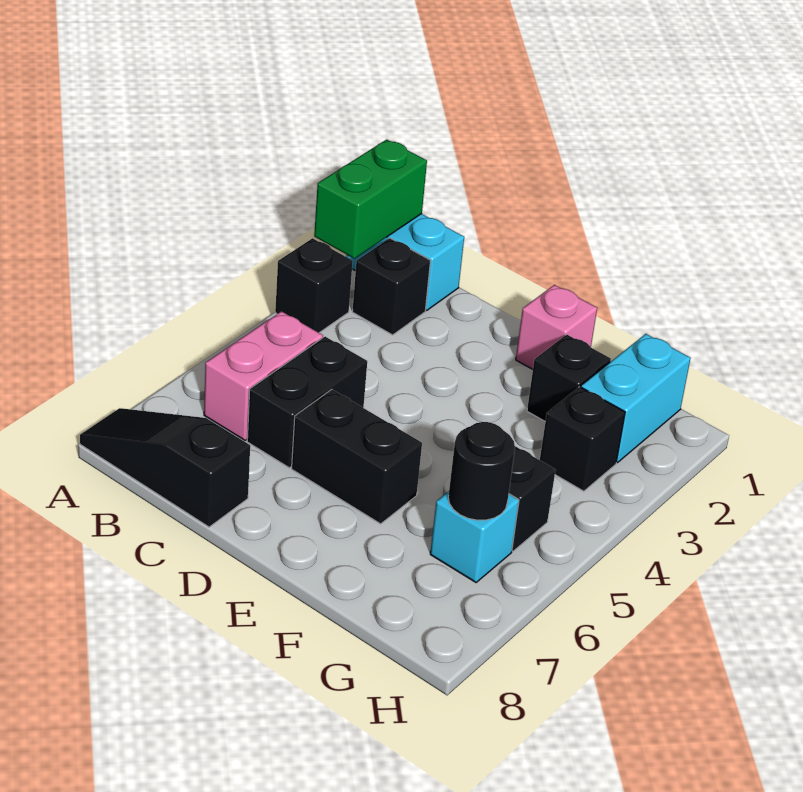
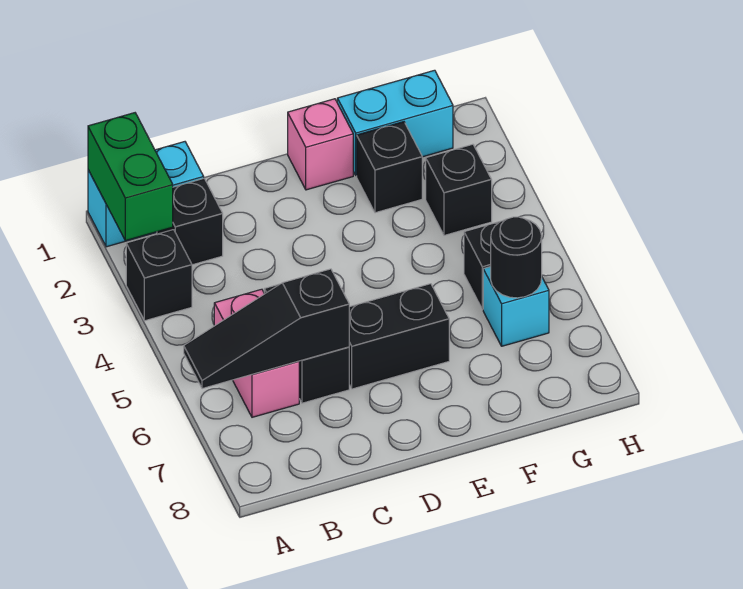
black 1x3 slope [80,408,250,527] -> black 1x3 slope moved to [184,269,349,389]
cyan 1x2 brick [581,334,691,463] -> cyan 1x2 brick turned to [337,70,453,176]

